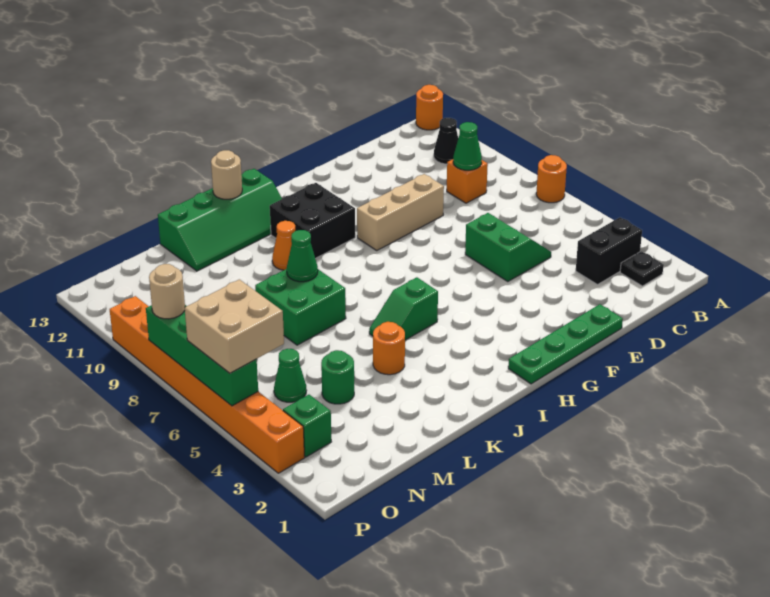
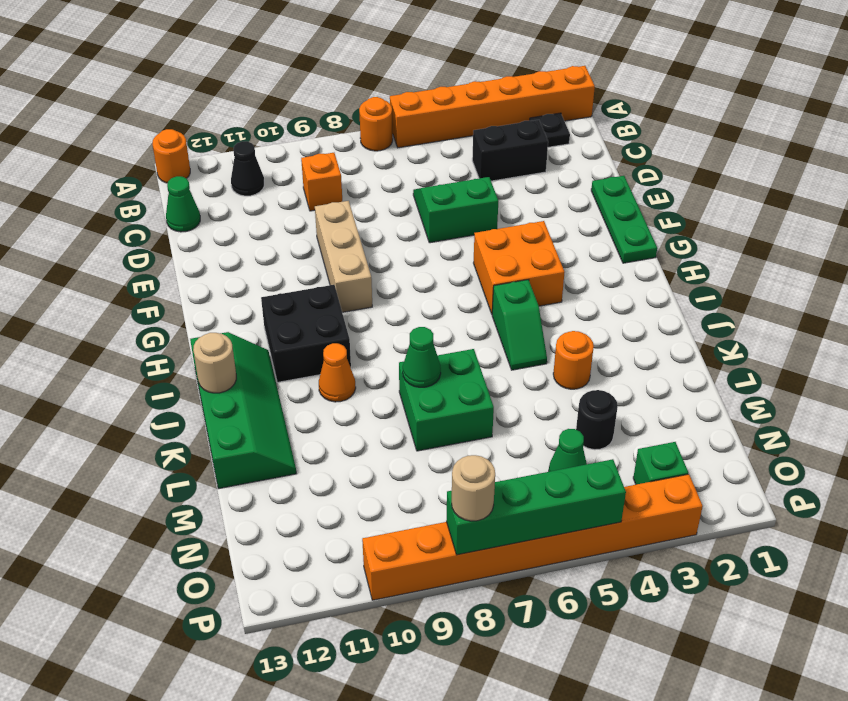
none -> orange 1x6 brick [390,66,595,148]
black 1x2 brick [576,217,642,285] -> black 1x2 brick turned to [472,120,548,181]
green 1x1 cone [453,122,482,170] -> green 1x1 cone moved to [166,176,200,232]
green 1x4 plate [508,304,623,384] -> green 1x3 plate [591,176,657,263]
none -> orange 2x2 brick [474,221,565,314]
green 1x1 round brick [321,350,354,404] -> black 1x1 round brick [576,390,618,450]
tan 2x2 brick [185,279,284,373] -> none

